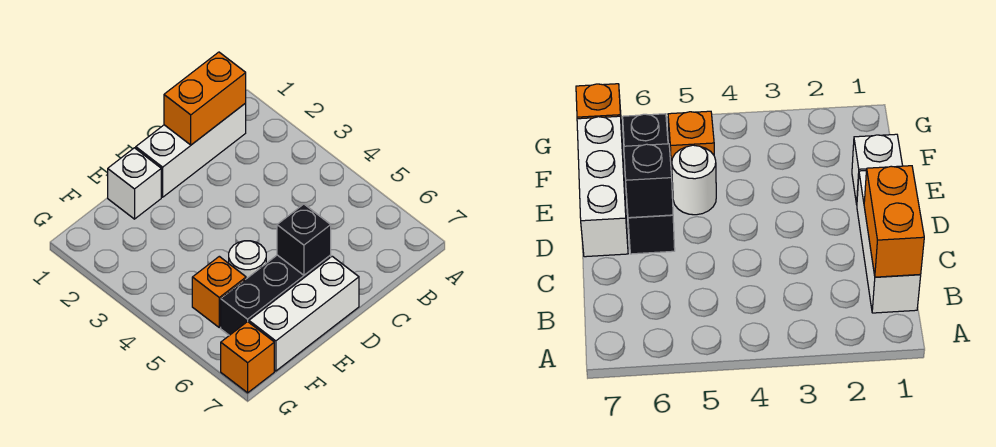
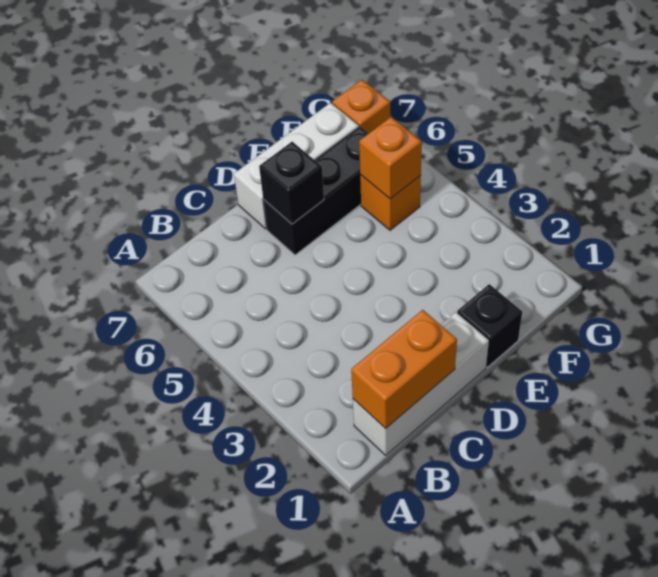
white 1x1 brick [108,148,161,219] -> black 1x1 brick [457,284,522,367]
white 1x1 round brick [229,241,266,279] -> none
none -> orange 1x1 brick [359,117,422,199]

